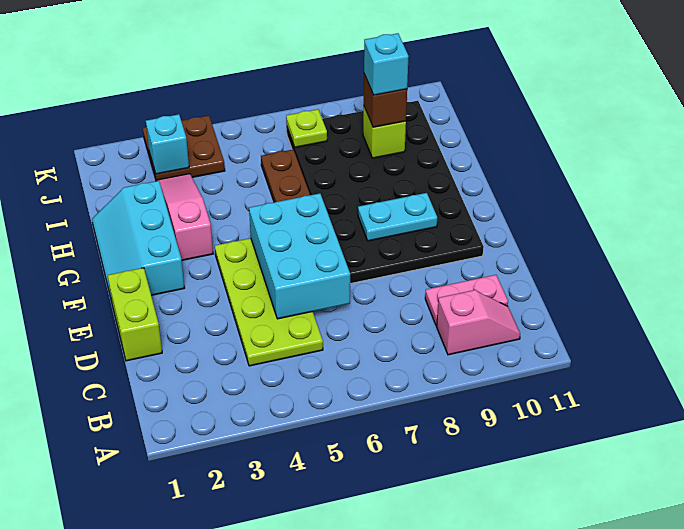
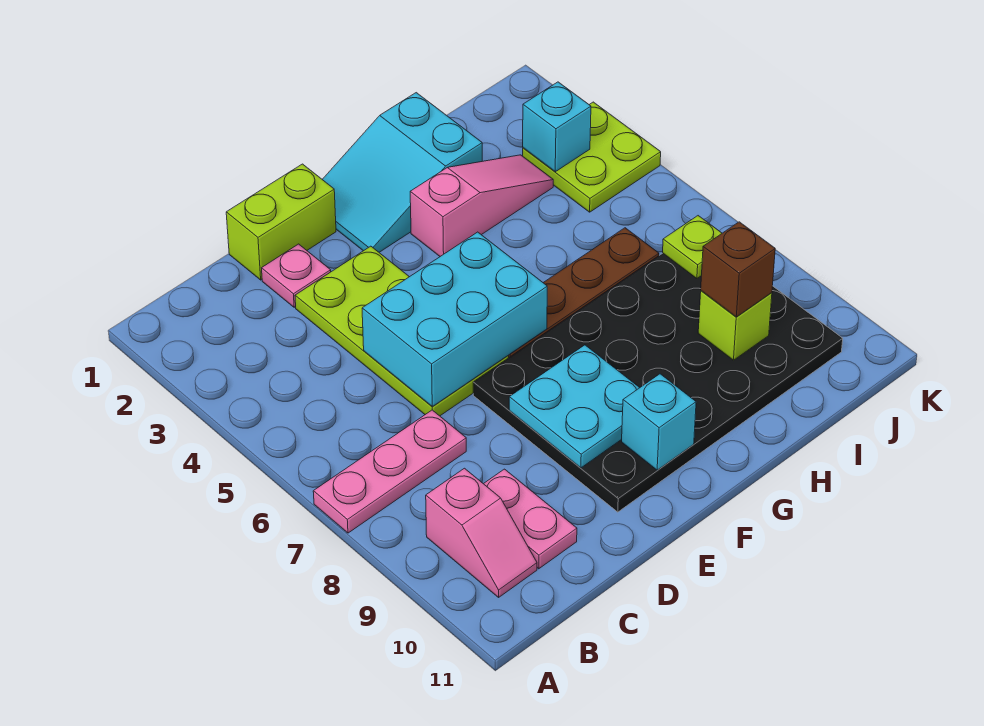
none -> pink 1x3 plate [313,410,466,533]
lime 2x4 plate [215,238,323,366] -> lime 2x4 plate turned to [295,246,509,416]
none -> pink 1x1 plate [262,244,331,307]
cyan 2x3 slope [92,181,184,301] -> cyan 2x3 slope turned to [322,93,482,252]
cyan 1x2 plate [358,193,437,241] -> cyan 2x2 plate [509,345,640,468]
cyan 1x1 brick [364,33,409,95] -> cyan 1x1 brick moved to [622,374,696,470]
brown 2x2 plate [143,116,225,181] -> lime 2x2 plate [523,102,661,212]

